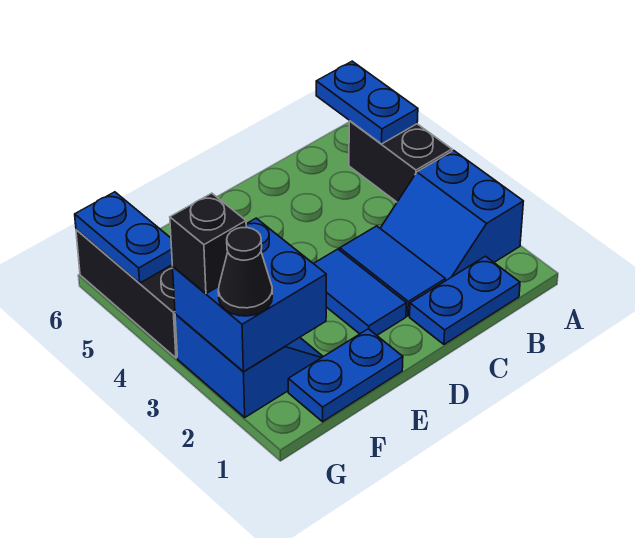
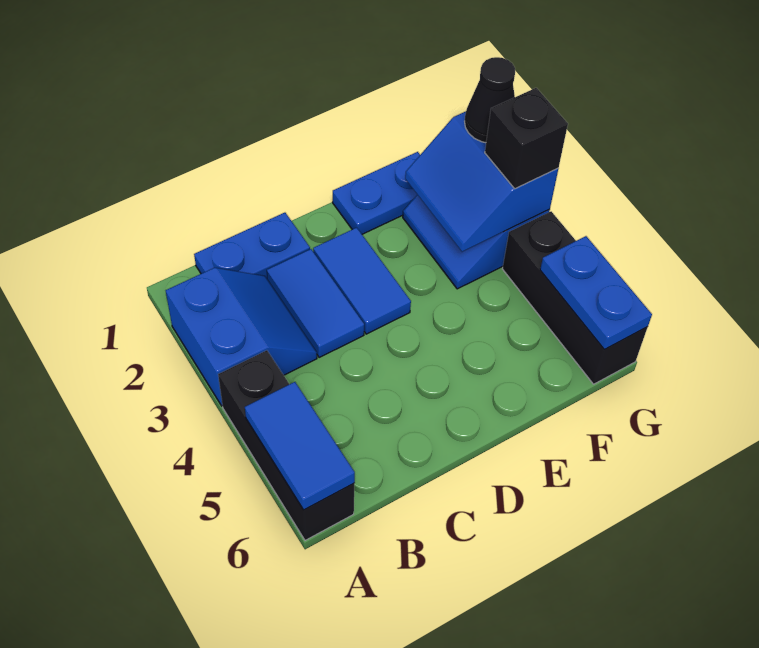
black 1x2 brick [349,121,452,202] -> black 1x3 brick [218,350,354,540]
blue 1x2 plate [316,61,418,144] -> blue 1x2 tile [245,382,355,510]
blue 2x2 brick [173,218,326,372] -> blue 2x2 slope [405,112,558,252]

